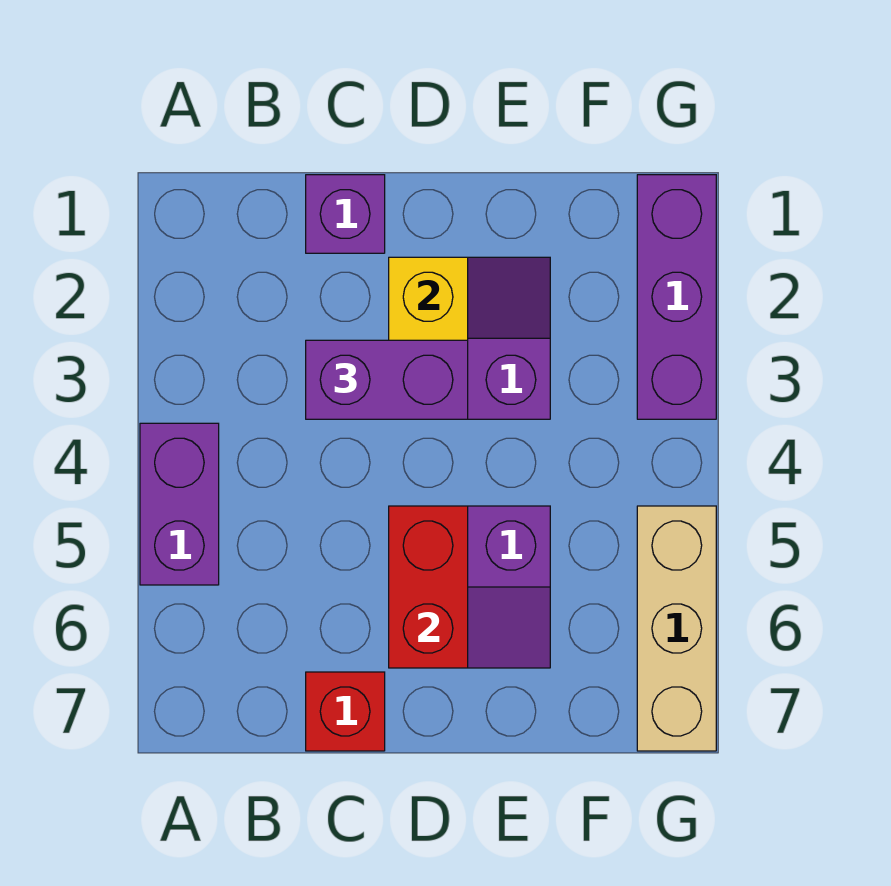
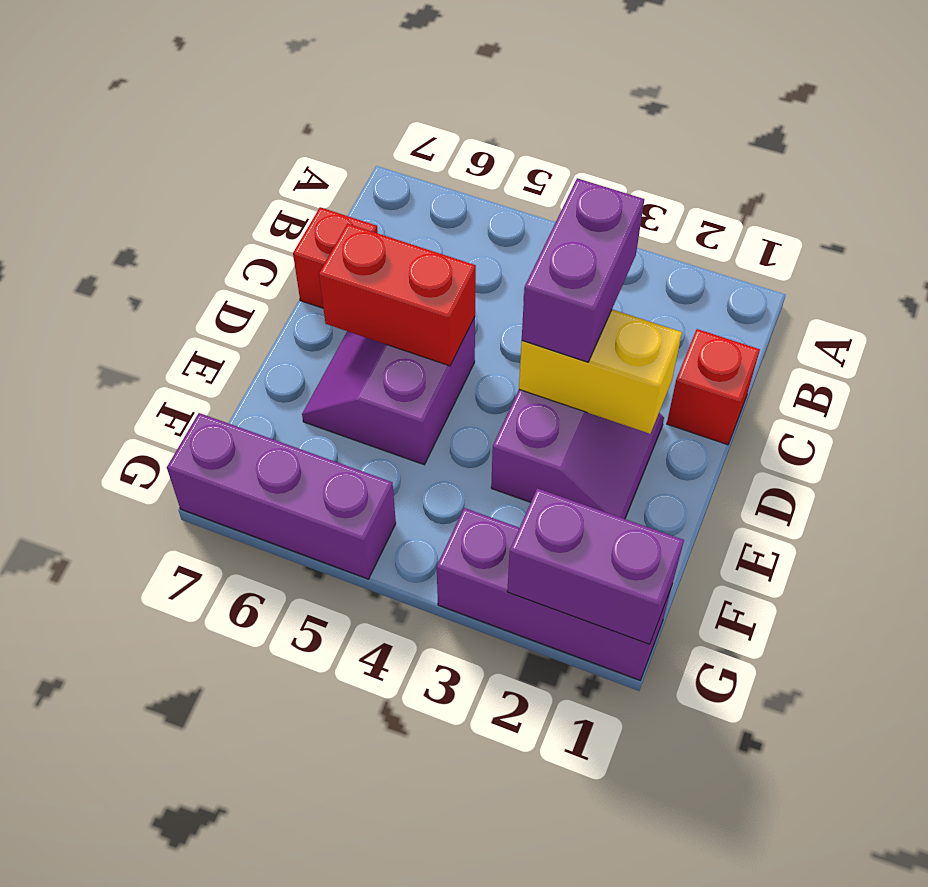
purple 1x2 brick [140,423,219,585] -> purple 1x2 brick moved to [507,488,684,644]
purple 1x1 brick [306,175,385,253] -> red 1x1 brick [667,329,760,445]
tan 1x3 brick [637,506,716,751] -> purple 1x3 brick [167,413,396,579]

